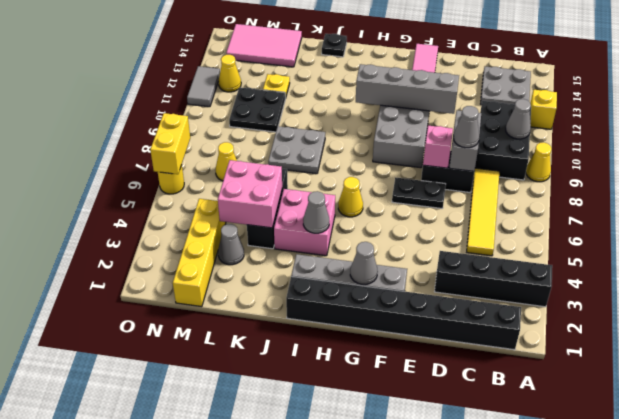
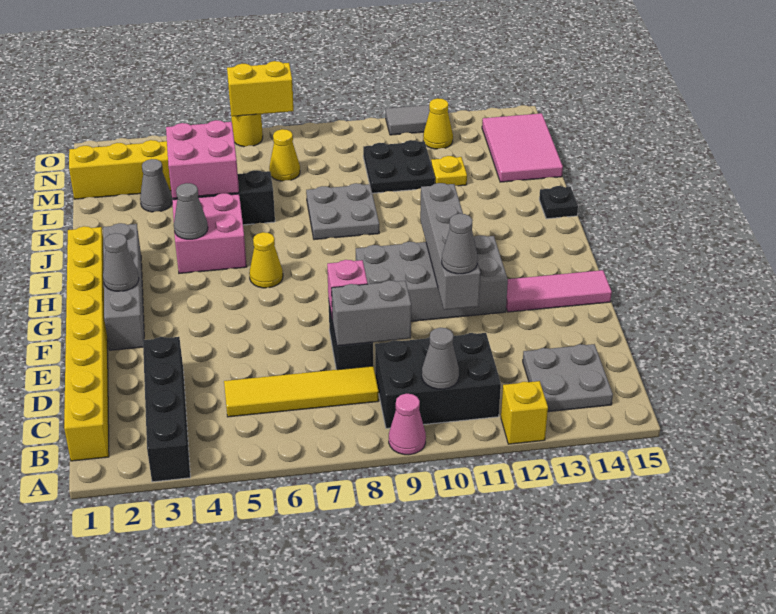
yellow 1x1 cone [526,142,552,182] -> pink 1x1 cone [389,394,426,455]
black 1x8 brick [286,276,521,350] -> yellow 1x8 brick [64,226,109,461]
grey 1x1 cone [453,106,480,148] -> grey 1x1 cone moved to [442,214,478,274]
black 1x2 plate [392,178,446,208] -> none

